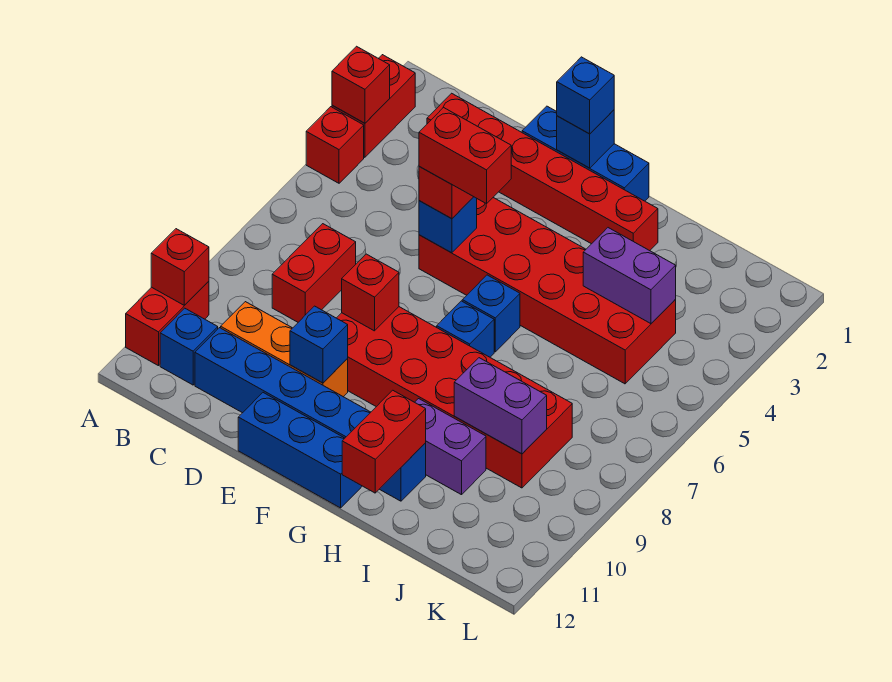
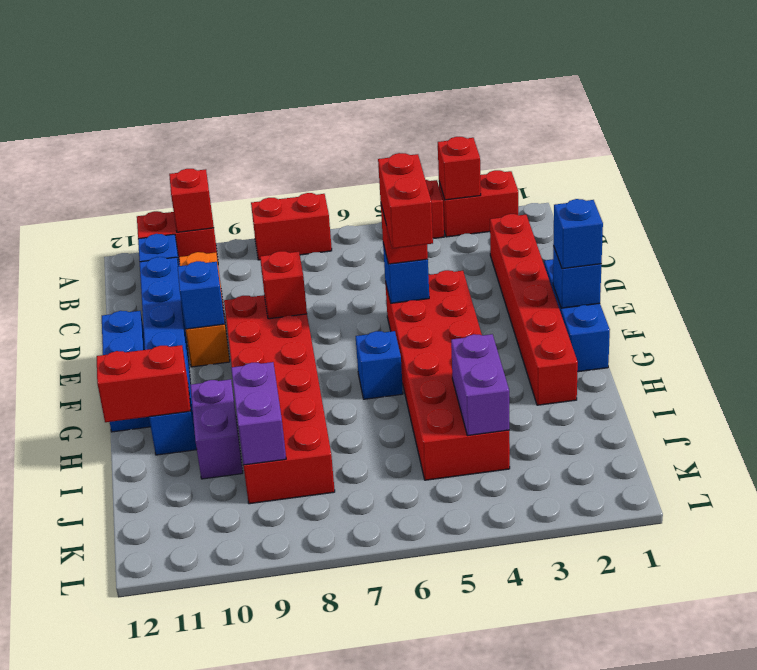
red 1x2 brick [272,224,356,322] -> red 1x2 brick moved to [251,193,332,260]
blue 1x1 brick [437,301,494,357] -> none

